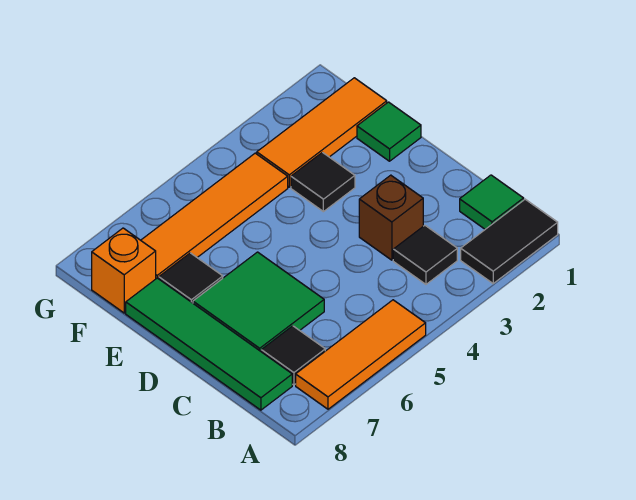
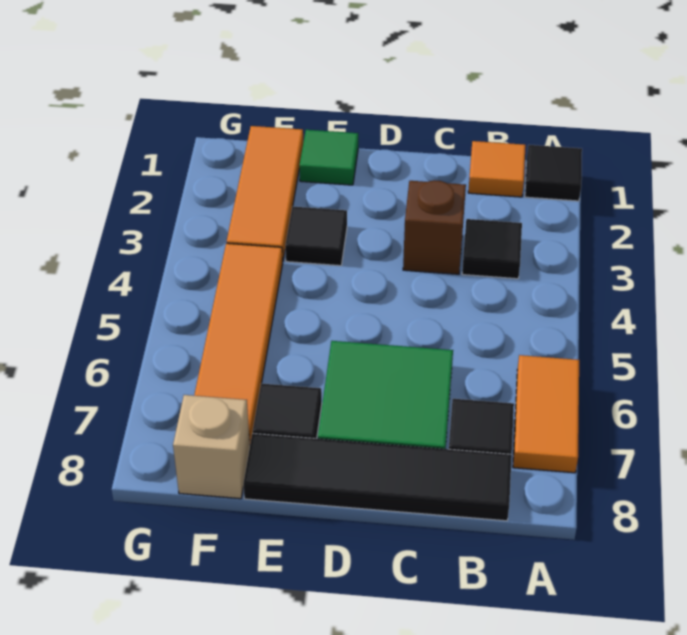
black 1x2 tile [461,199,558,283] -> black 1x1 tile [525,145,582,201]
orange 1x3 tile [296,300,426,409] -> orange 1x2 tile [513,355,579,473]
green 1x1 tile [460,175,524,229] -> orange 1x1 tile [468,141,526,197]
green 1x4 tile [126,278,292,410] -> black 1x4 tile [243,433,512,521]
orange 1x1 brick [92,228,156,313] -> tan 1x1 brick [173,395,250,499]

